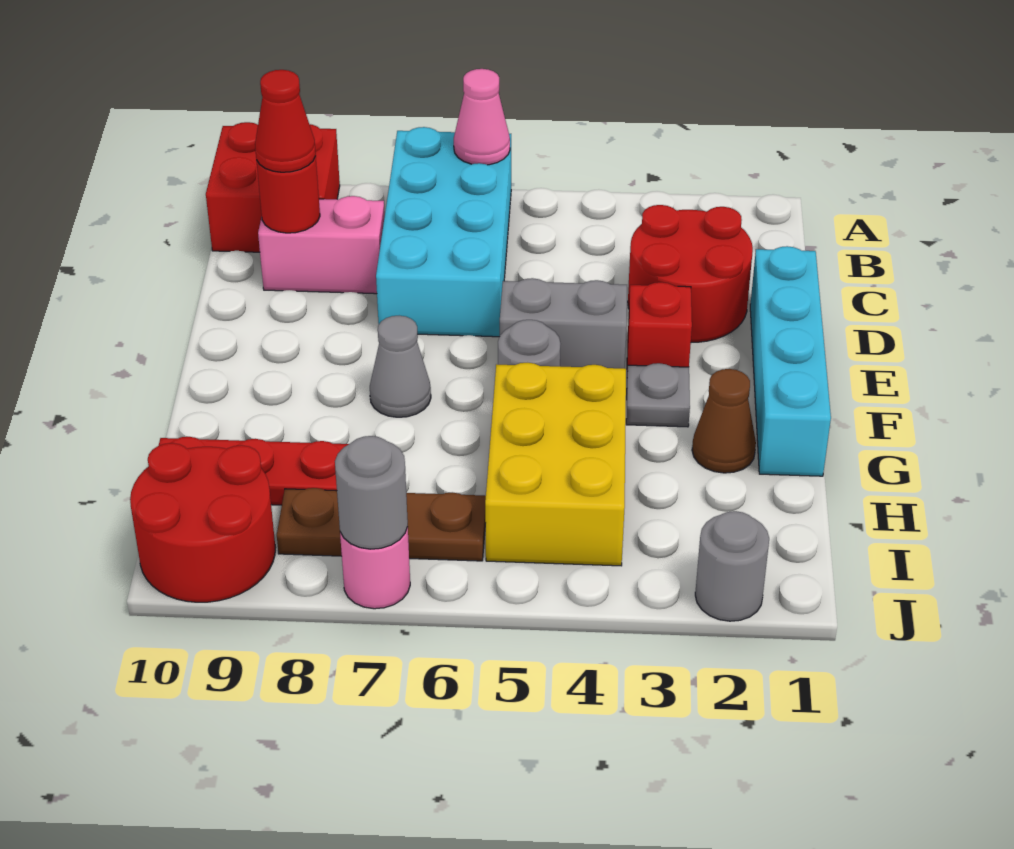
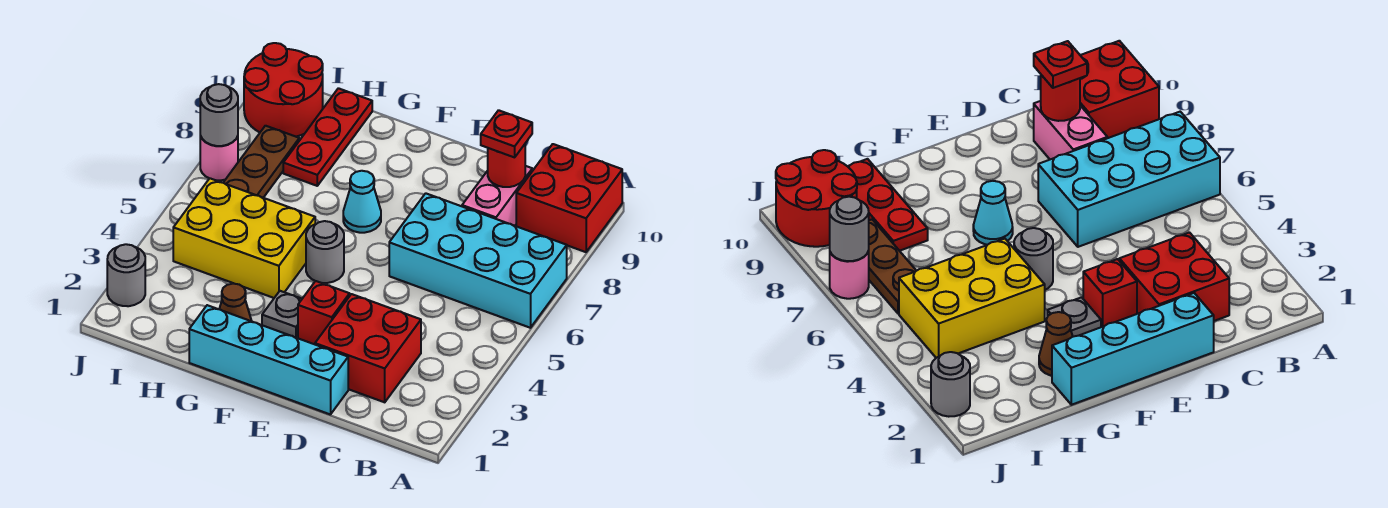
pink 1x1 cone [454,69,510,165] -> none
red 2x2 round brick [628,205,753,342] -> red 2x2 brick [315,294,421,402]
red 1x1 cone [255,70,316,172] -> red 1x1 plate [481,110,532,157]
grey 1x2 brick [500,278,627,368] -> none
grey 1x1 cone [370,316,431,417] -> cyan 1x1 cone [343,171,381,233]

